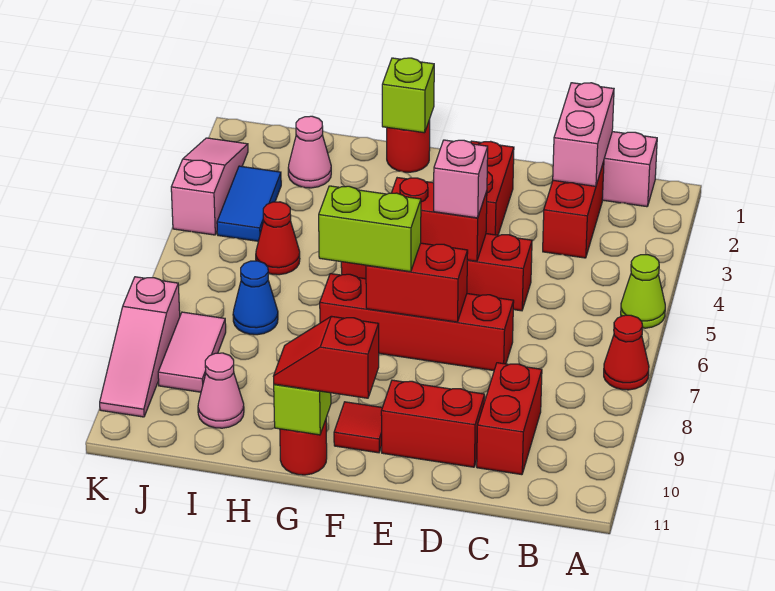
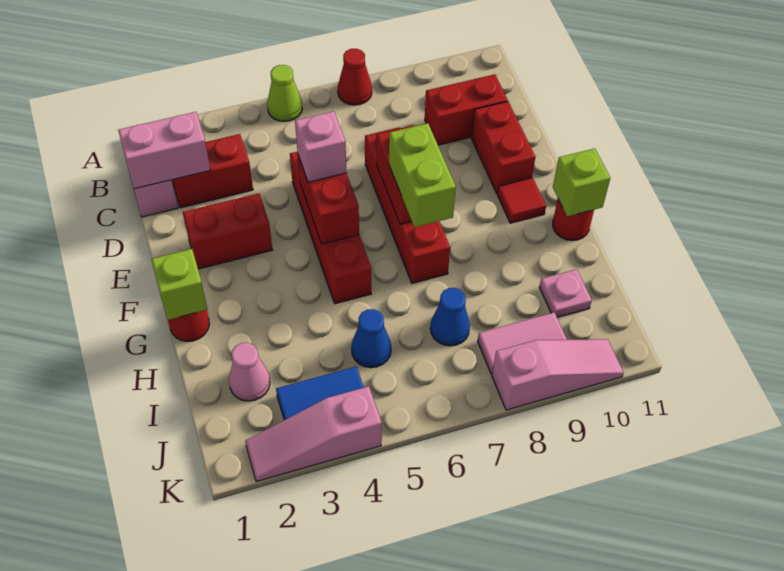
red 1x2 slope [273,316,379,398] -> none
red 1x1 cone [256,202,300,275] -> blue 1x1 cone [351,309,391,368]
pink 1x1 cone [198,353,244,428] -> pink 1x1 plate [539,269,592,317]

